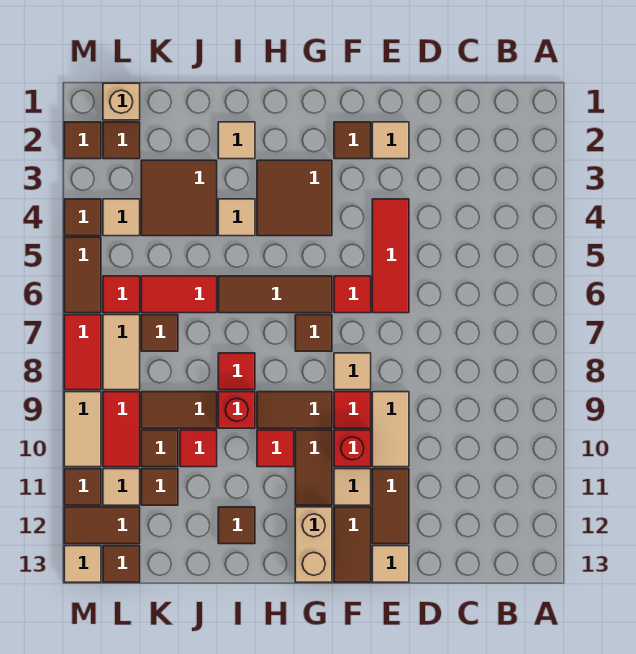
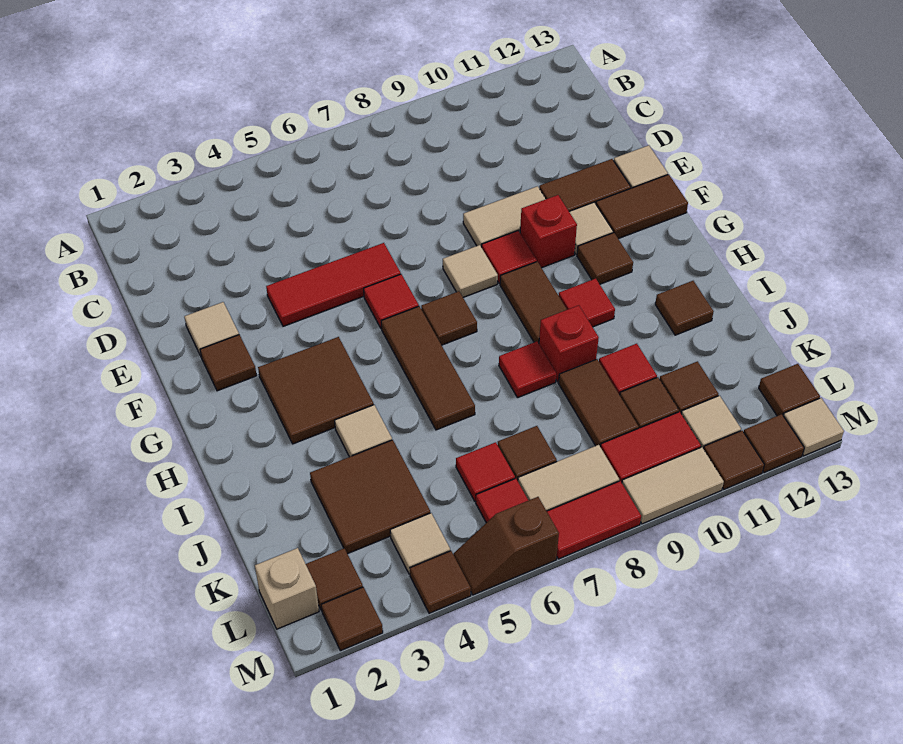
brown 1x2 tile [295,430,332,505] -> brown 1x1 tile [577,233,633,284]
tan 1x2 brick [295,507,332,582] -> none
tan 1x1 tile [218,122,255,159] -> none
red 1x2 tile [141,276,217,313] -> red 1x1 tile [456,442,515,502]
brown 1x2 tile [64,507,140,544] -> brown 1x1 tile [744,414,804,473]
brown 1x2 tile [64,237,101,313] -> brown 1x2 slope [453,497,559,595]

